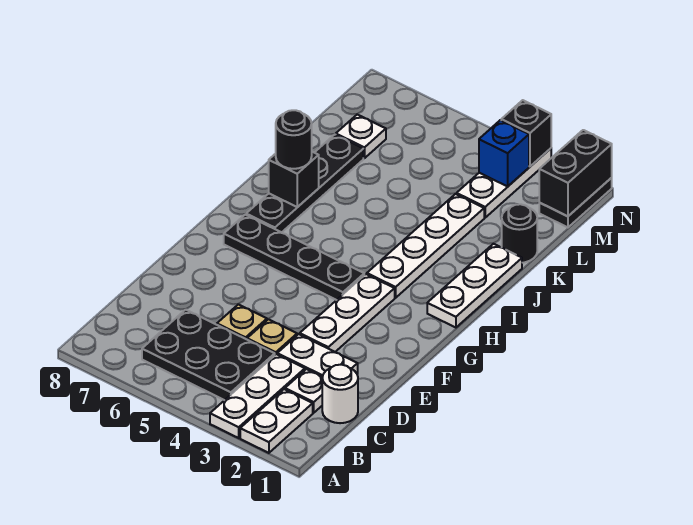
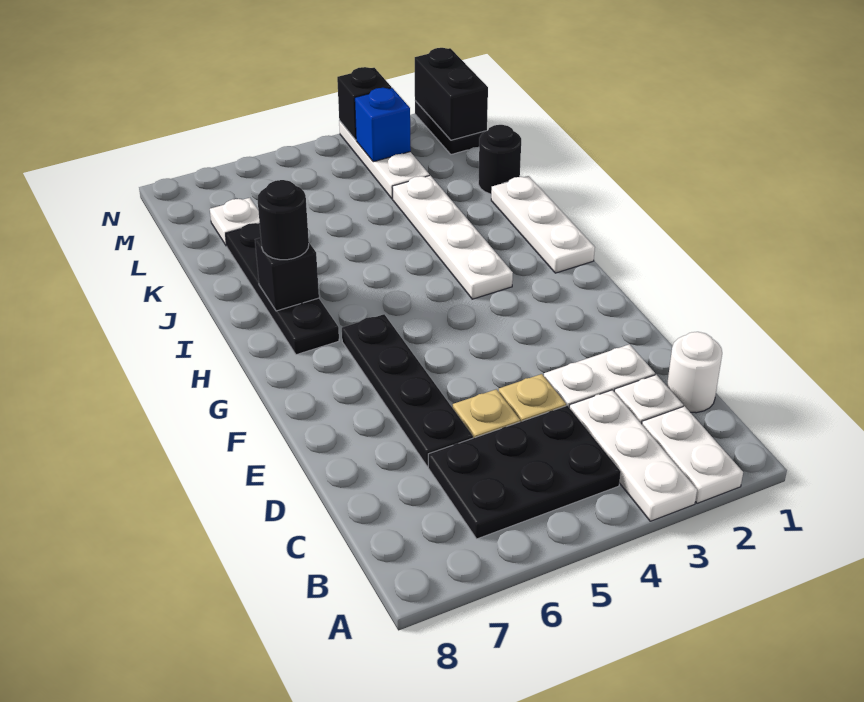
white 1x3 plate [300,274,395,352] -> none
black 1x4 plate [224,215,364,300] -> black 1x4 plate turned to [342,314,473,467]

